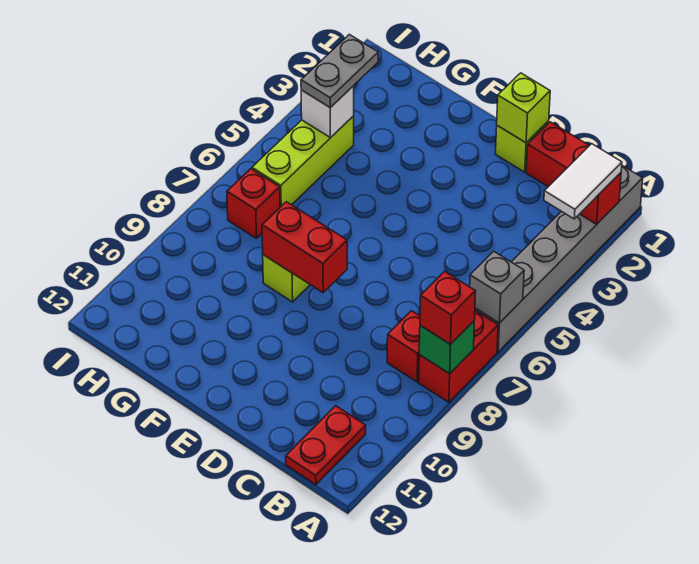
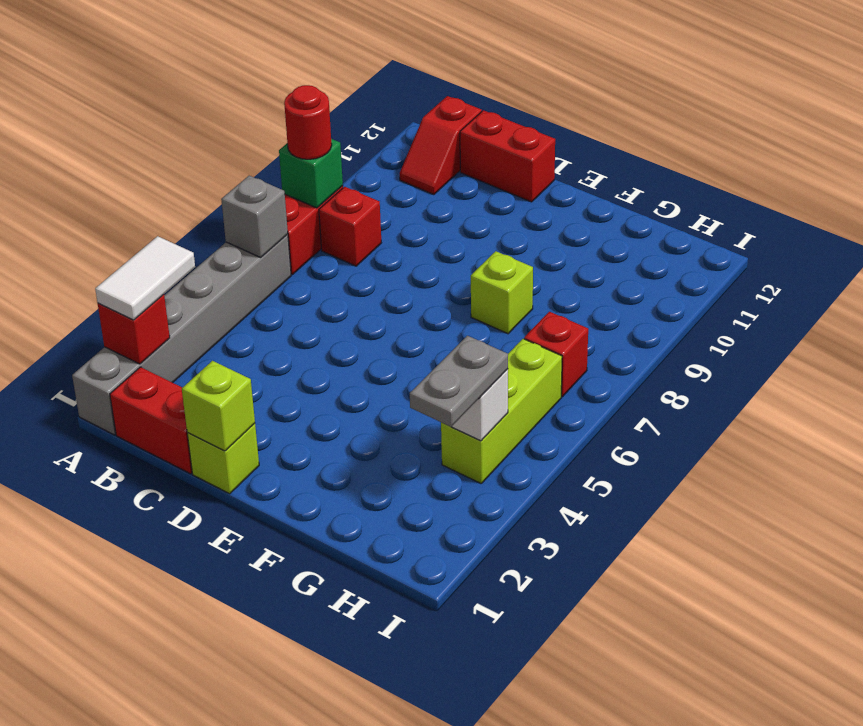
red 1x1 brick [420,271,476,344] -> red 1x1 round brick [284,85,332,159]
red 1x2 plate [286,406,366,485] -> red 1x2 slope [400,96,482,195]
red 1x2 brick [262,202,347,293] -> red 1x2 brick moved to [460,110,555,202]

